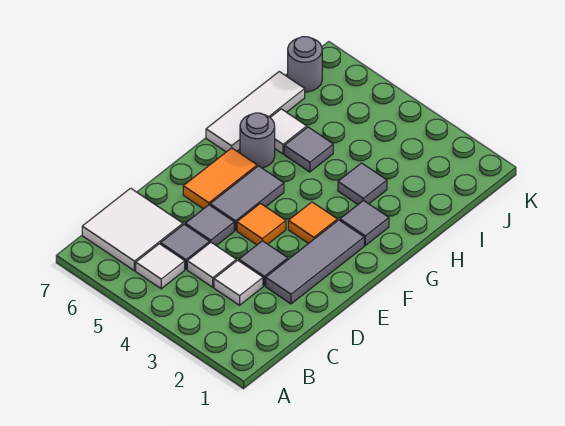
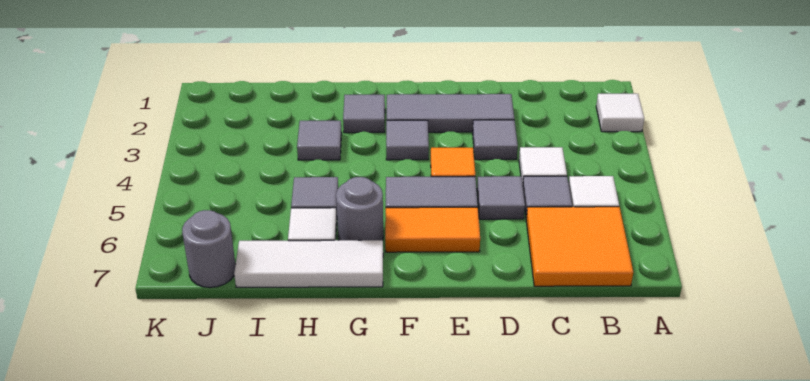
white 2x2 tile [82,188,183,271] -> orange 2x2 tile [526,207,633,286]
white 1x1 tile [214,260,263,305] -> white 1x1 tile moved to [596,94,644,132]
orange 1x1 tile [288,202,337,244] -> grey 1x1 tile [386,120,429,160]

